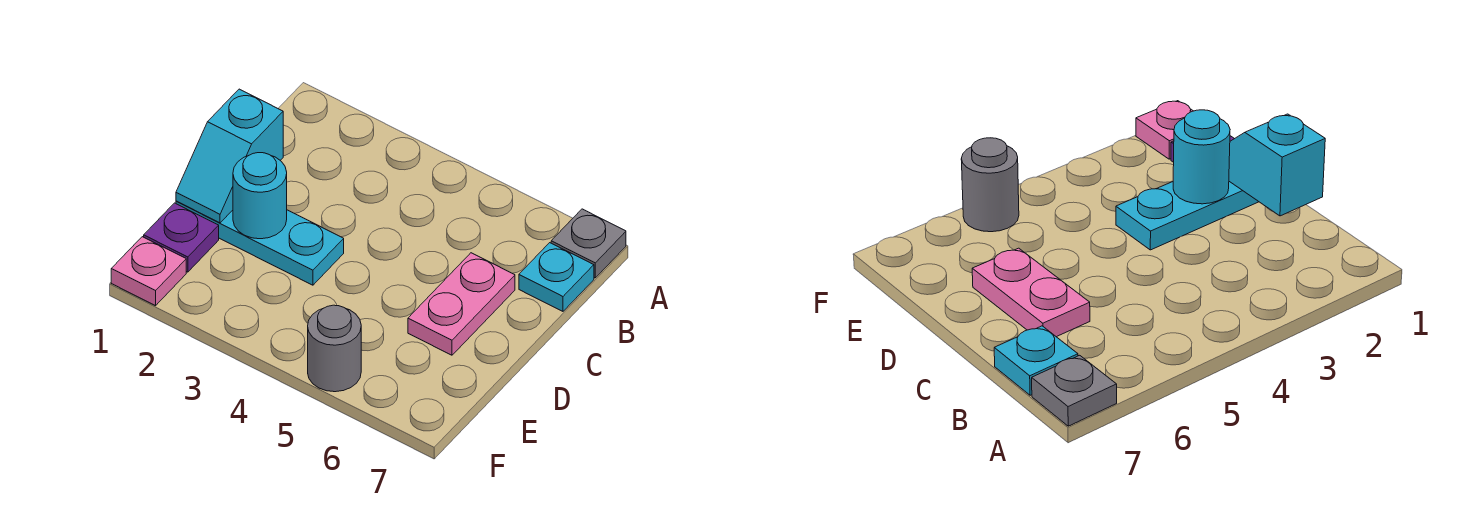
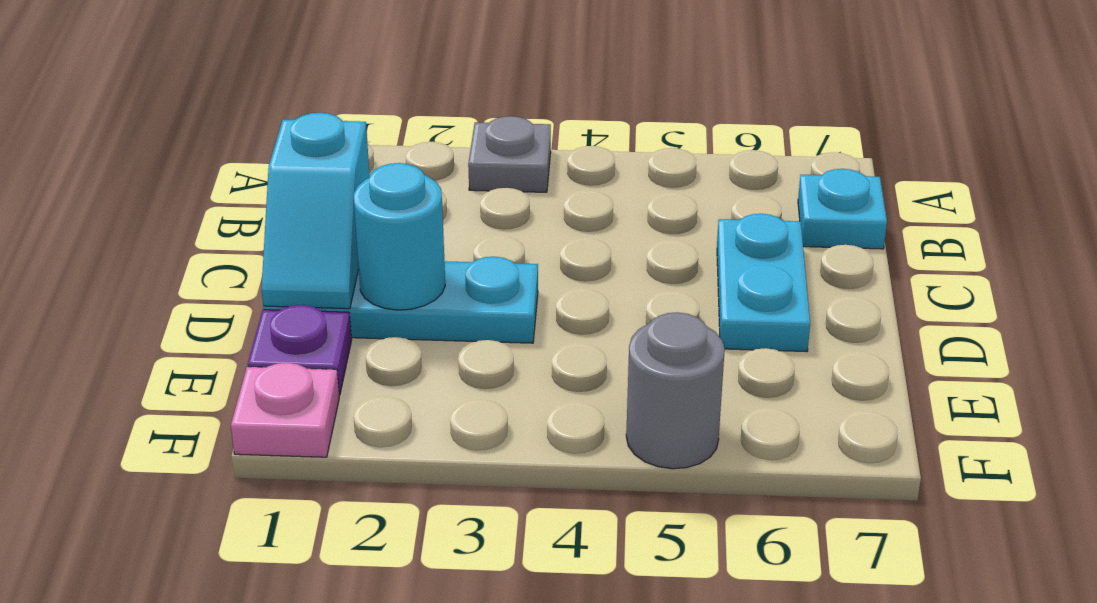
grey 1x1 plate [551,209,626,278] -> grey 1x1 plate moved to [468,116,551,192]
pink 1x2 plate [408,253,515,355] -> cyan 1x2 plate [717,214,810,352]

